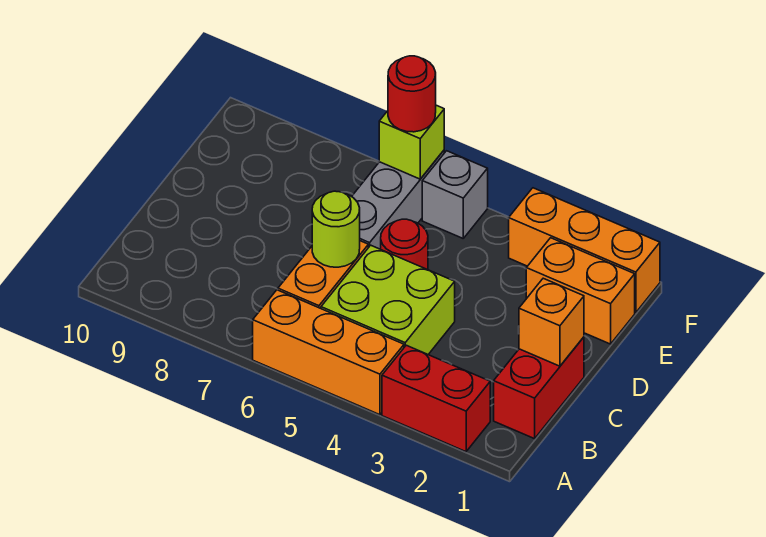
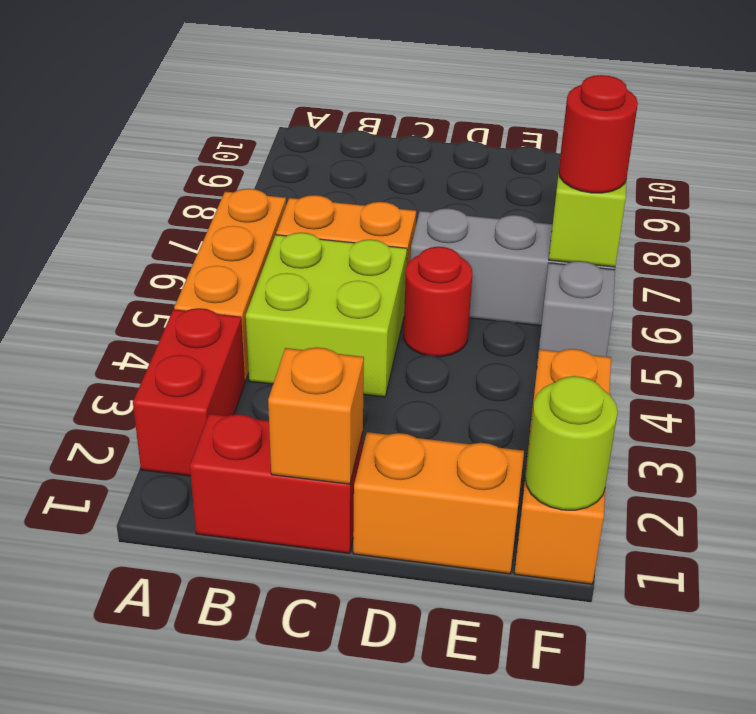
lime 1x1 round brick [312,191,360,267] -> lime 1x1 round brick moved to [525,376,618,510]
orange 1x2 brick [526,238,635,344] -> orange 1x2 brick turned to [353,432,524,574]

